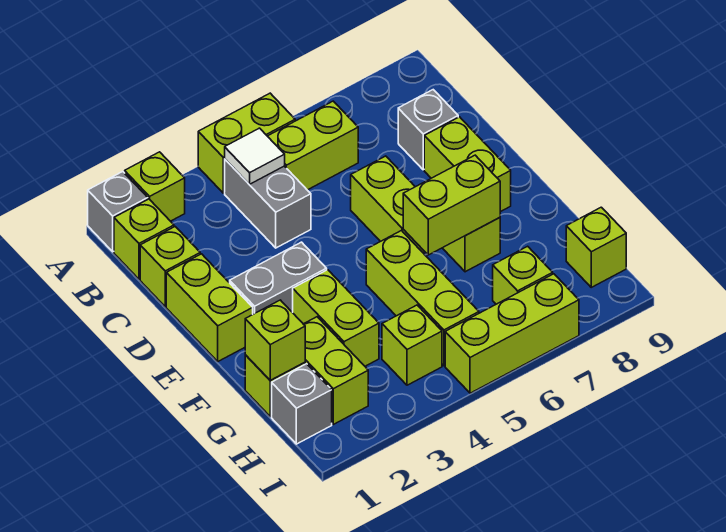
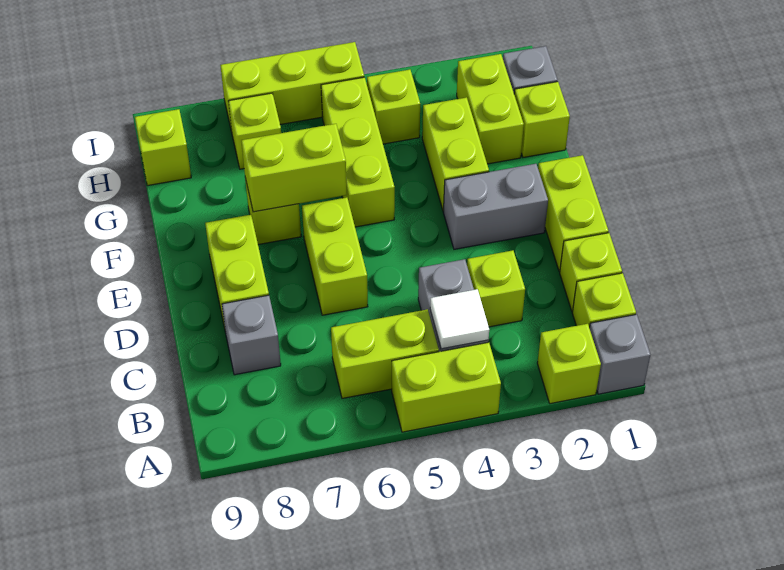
lime 1x1 brick [245,300,305,380] -> lime 1x1 brick moved to [467,250,525,327]

